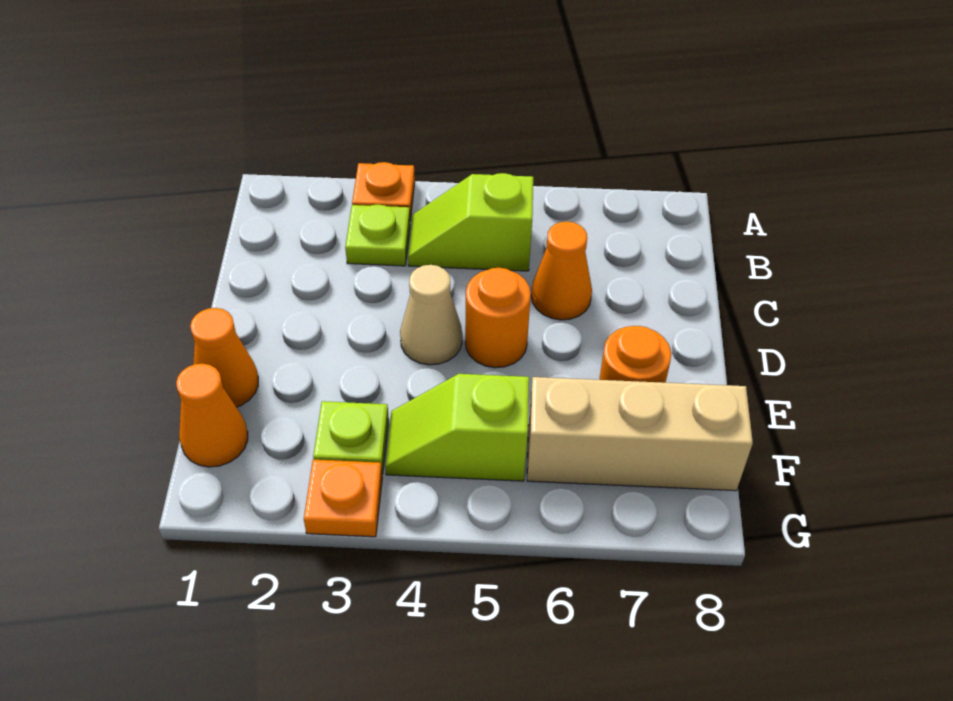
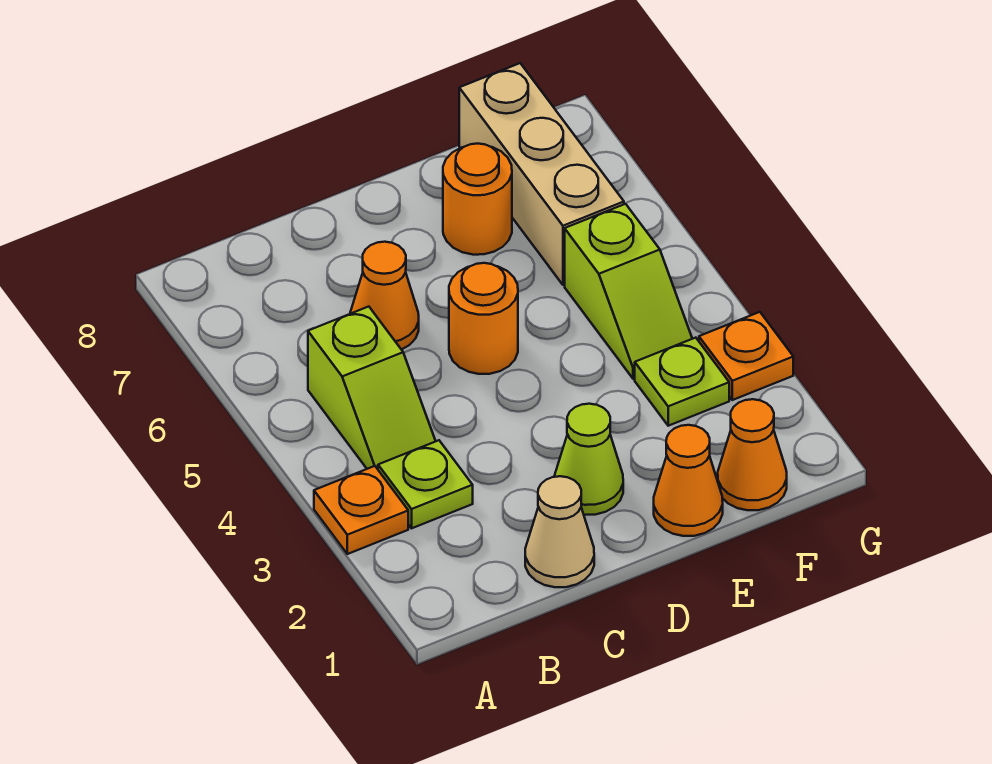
none -> lime 1x1 cone [554,404,623,515]
tan 1x1 cone [400,265,462,365] -> tan 1x1 cone moved to [525,476,594,587]

